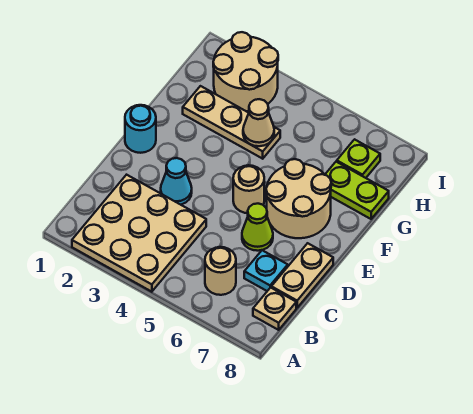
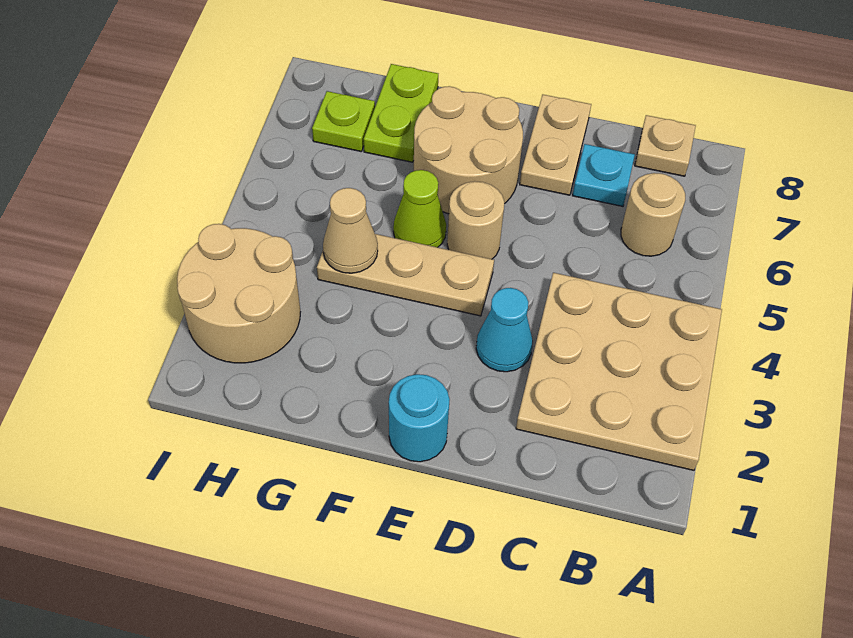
tan 1x2 plate [271,243,333,308] -> tan 1x2 plate turned to [520,95,591,195]
lime 1x1 cone [242,204,273,251] -> lime 1x1 cone moved to [393,170,446,247]
tan 1x3 plate [183,86,280,159] -> tan 1x3 plate turned to [317,234,494,316]

